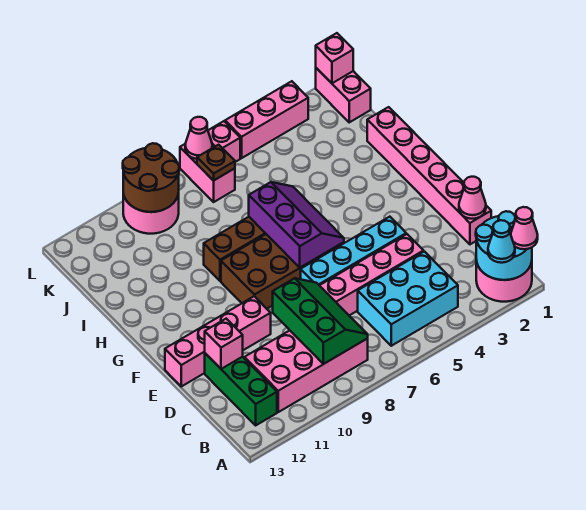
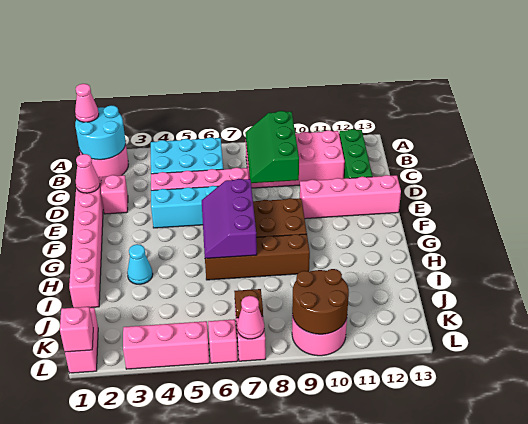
cyan 1x1 cone [488,220,515,263] -> cyan 1x1 cone moved to [127,244,153,284]
pink 1x1 brick [205,319,243,369] -> pink 1x1 brick moved to [101,175,128,214]

